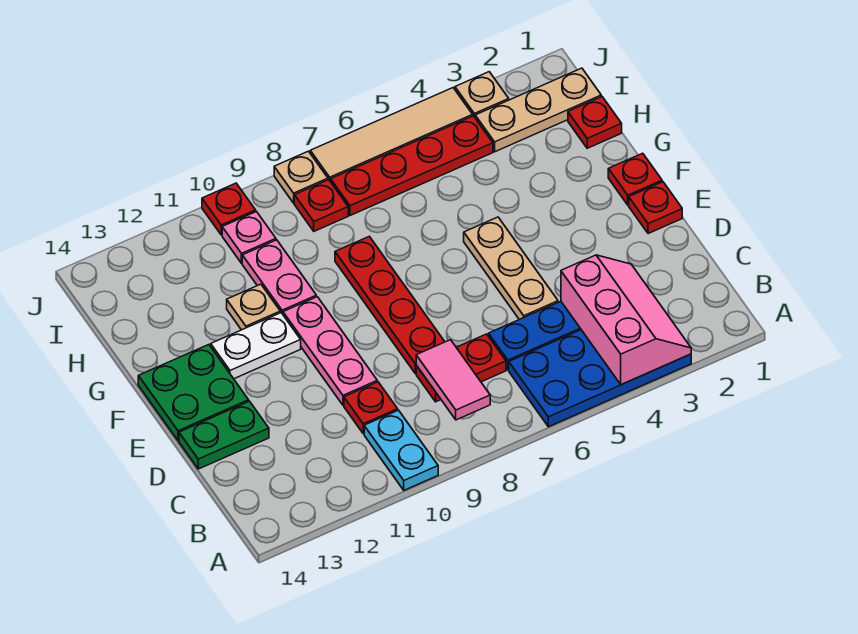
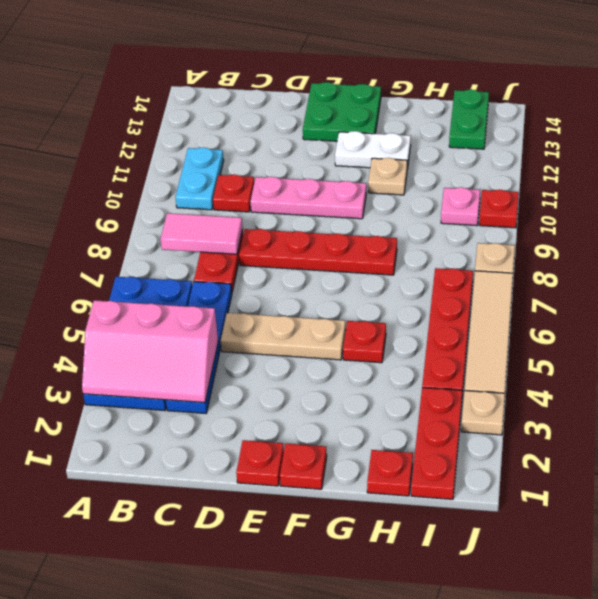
cyan 1x2 plate [364,410,438,490] -> cyan 1x2 plate turned to [175,147,224,210]
green 1x2 plate [179,401,269,469] -> green 1x2 plate moved to [449,89,489,149]
white 1x2 plate [211,313,301,379] -> white 1x2 plate turned to [335,131,411,169]
pink 1x2 plate [242,240,316,314] -> none
tan 1x3 plate [475,68,601,152] -> red 1x3 plate [411,388,462,499]
red 1x1 plate [294,180,348,231] -> red 1x1 plate moved to [343,321,386,363]

